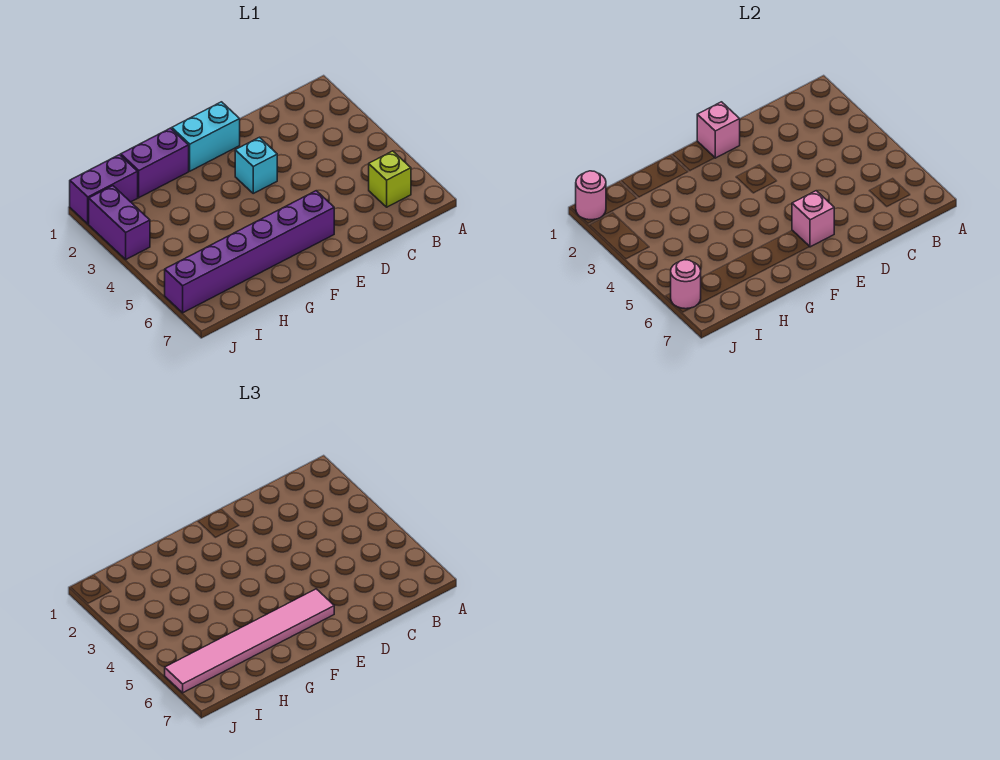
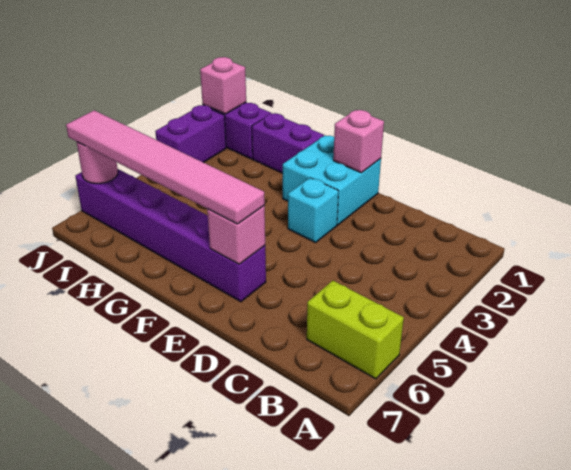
lime 1x1 brick [369,151,411,207] -> lime 1x2 brick [307,281,404,379]
cyan 1x2 brick [172,102,240,171] -> cyan 2x2 brick [283,135,381,225]
pink 1x1 round brick [576,171,606,220] -> pink 1x1 brick [200,57,246,114]

